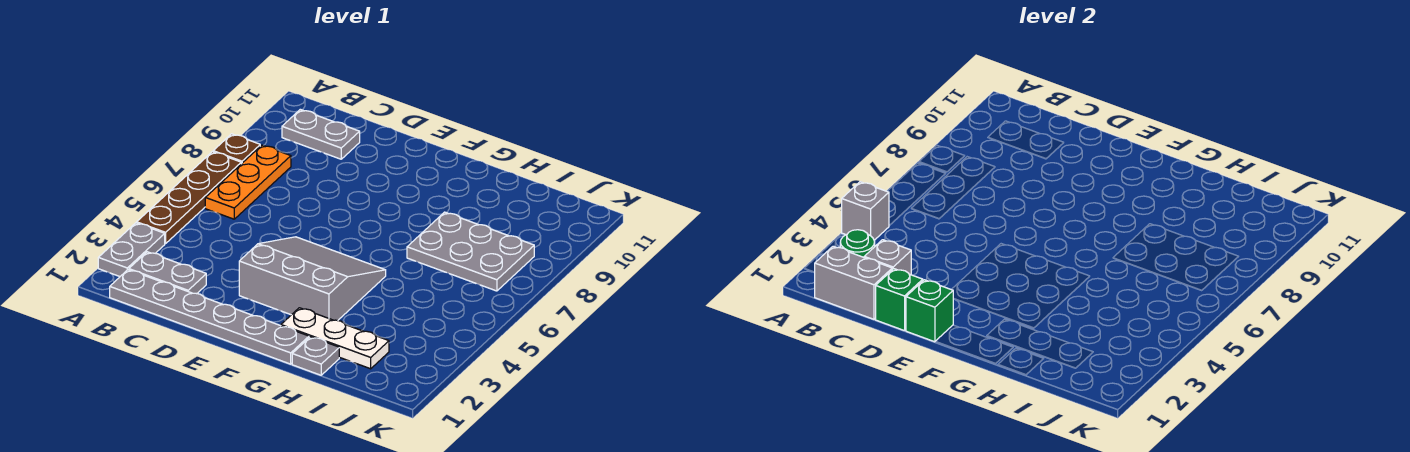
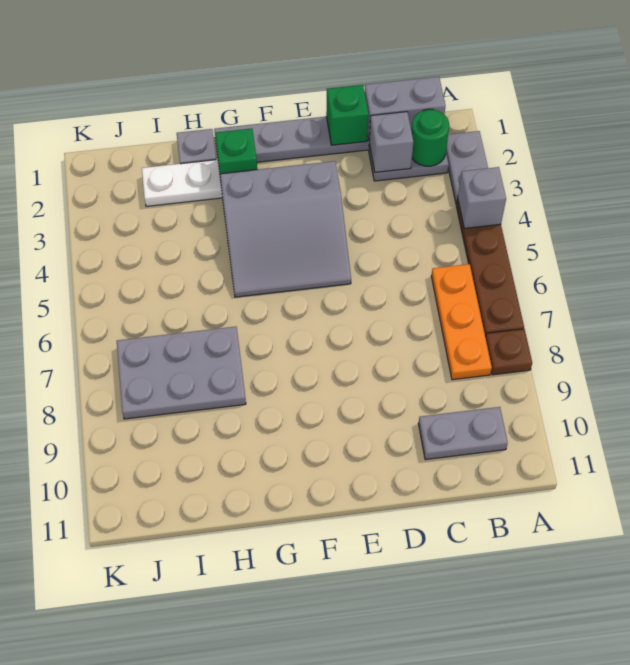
green 1x1 brick [906,280,953,342] -> green 1x1 brick moved to [215,128,257,180]

